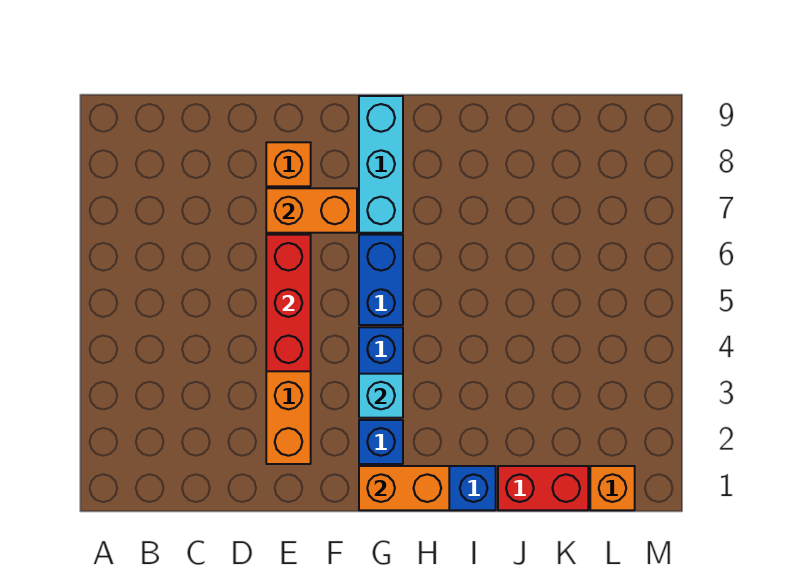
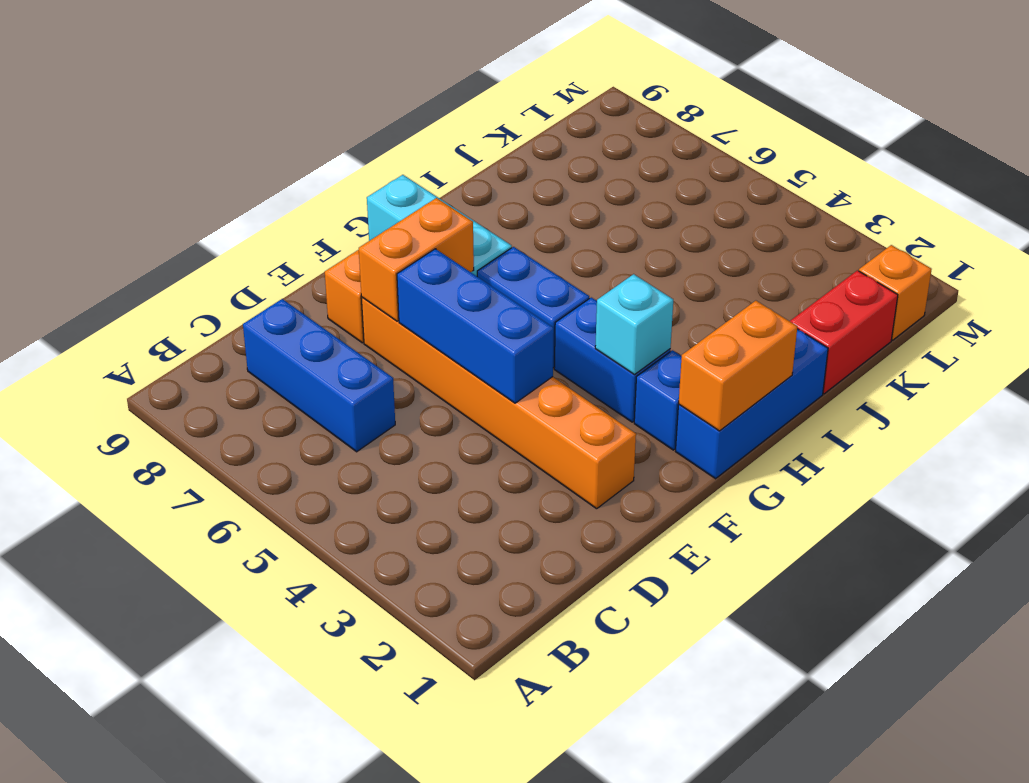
none -> blue 1x3 brick [243,299,395,452]
red 1x3 brick [266,235,311,371] -> blue 1x3 brick [397,249,554,403]

